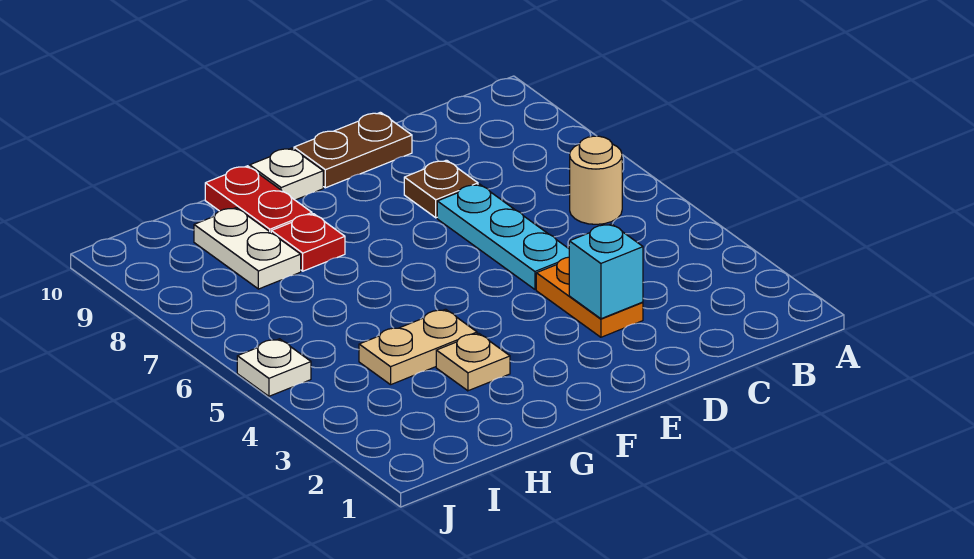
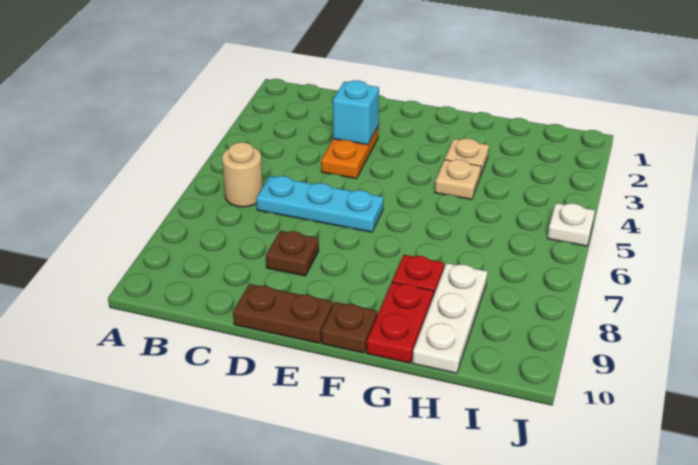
cyan 1x3 plate [437,184,569,289] -> cyan 1x3 plate turned to [256,176,383,232]
white 1x1 plate [250,148,323,200] -> brown 1x1 plate [321,302,377,353]
tan 1x2 plate [359,309,477,385] -> tan 1x1 plate [435,159,481,200]
white 1x2 plate [194,208,301,289] -> white 1x3 plate [412,263,488,373]

